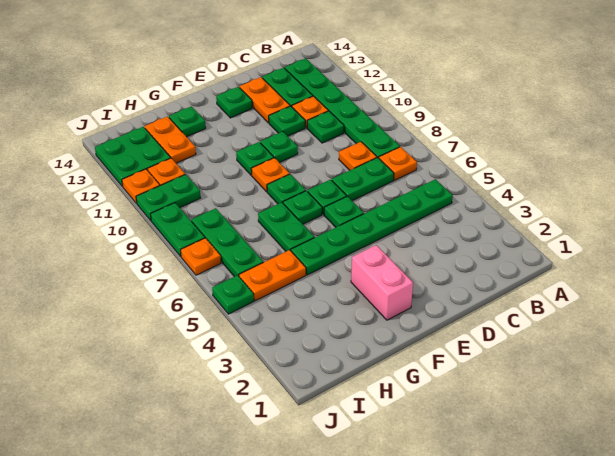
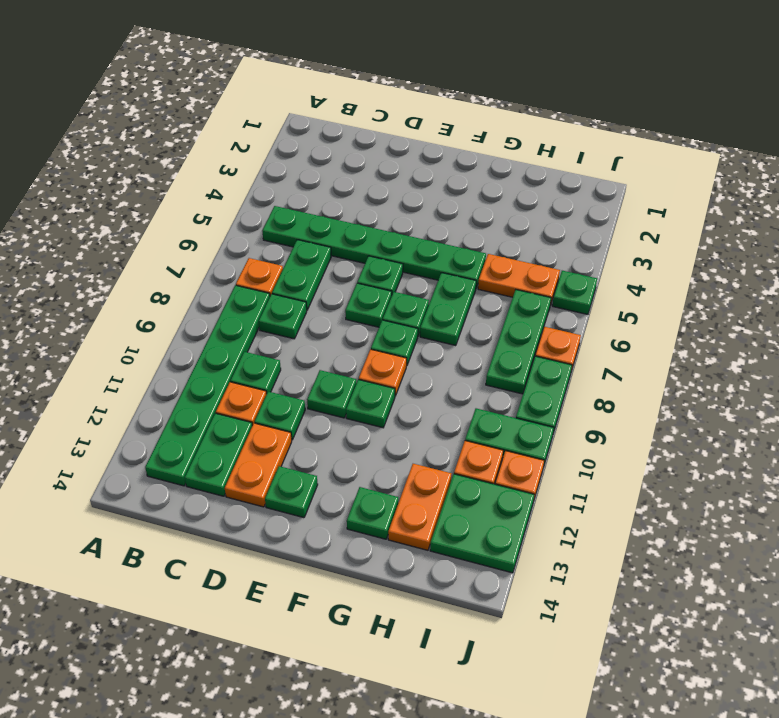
green 1x2 plate [332,158,394,201] -> green 1x2 plate turned to [272,240,331,310]
orange 1x1 plate [339,142,377,170] -> green 1x1 plate [259,294,307,339]
pink 1x2 brick [351,245,413,320] -> none

